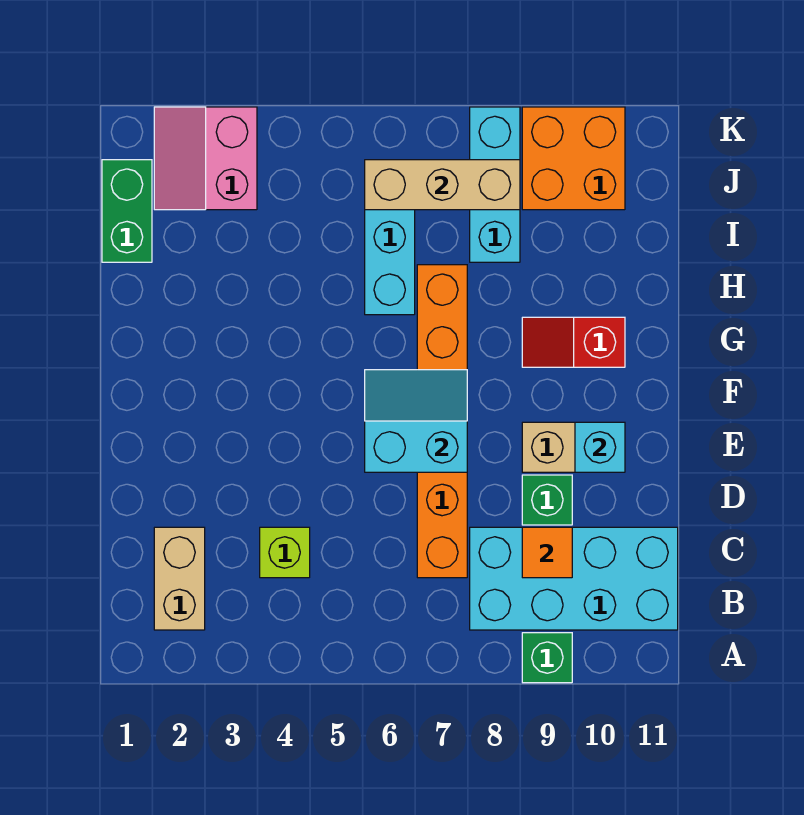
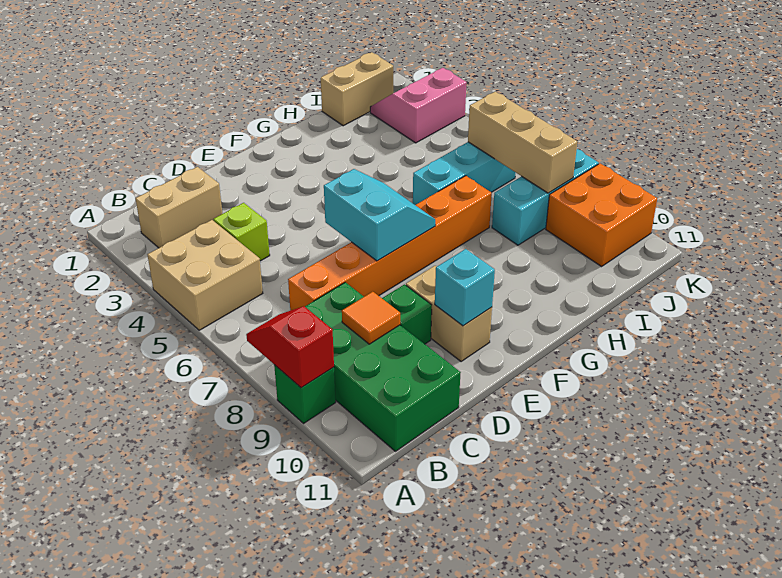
none -> tan 2x2 brick [147,220,263,330]
cyan 2x4 brick [470,527,678,630] -> green 2x4 brick [305,282,461,451]
red 1x2 slope [522,317,625,367] -> red 1x2 slope moved to [246,306,334,388]
green 1x2 brick [102,160,152,262] -> tan 1x2 brick [321,52,393,126]

